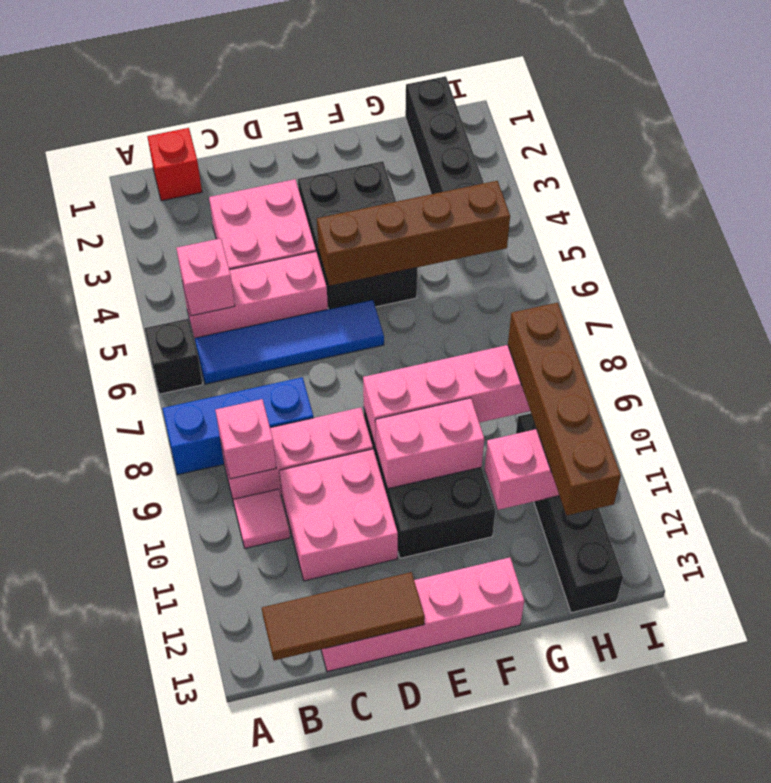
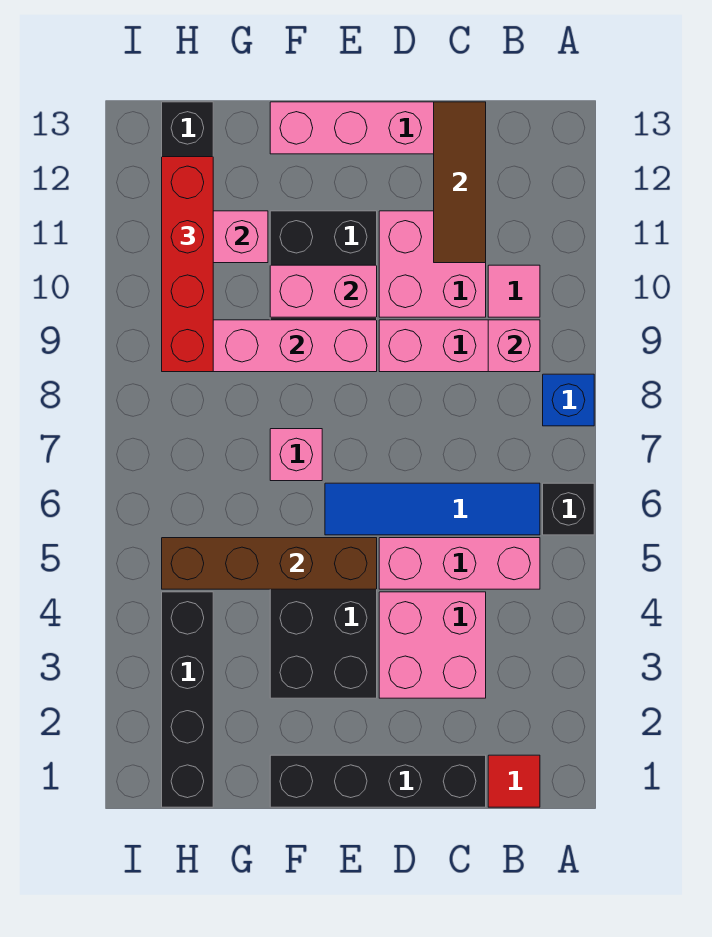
blue 1x3 brick [162,377,313,475] -> blue 1x1 brick [543,374,594,426]
red 1x1 brick [147,128,202,201] -> red 1x1 tile [488,755,540,807]
pink 1x1 brick [176,238,235,316] -> pink 1x1 brick moved to [270,429,322,481]
brown 1x3 tile [262,572,425,660] -> brown 1x3 tile turned to [434,102,486,263]
none -> black 1x4 brick [270,755,486,807]
brown 1x4 brick [508,303,621,515] -> red 1x4 brick [162,157,213,372]

